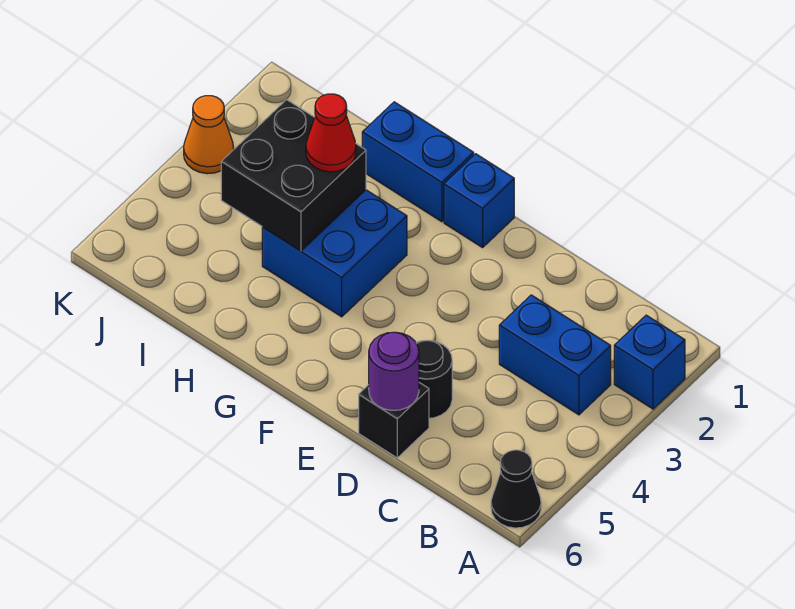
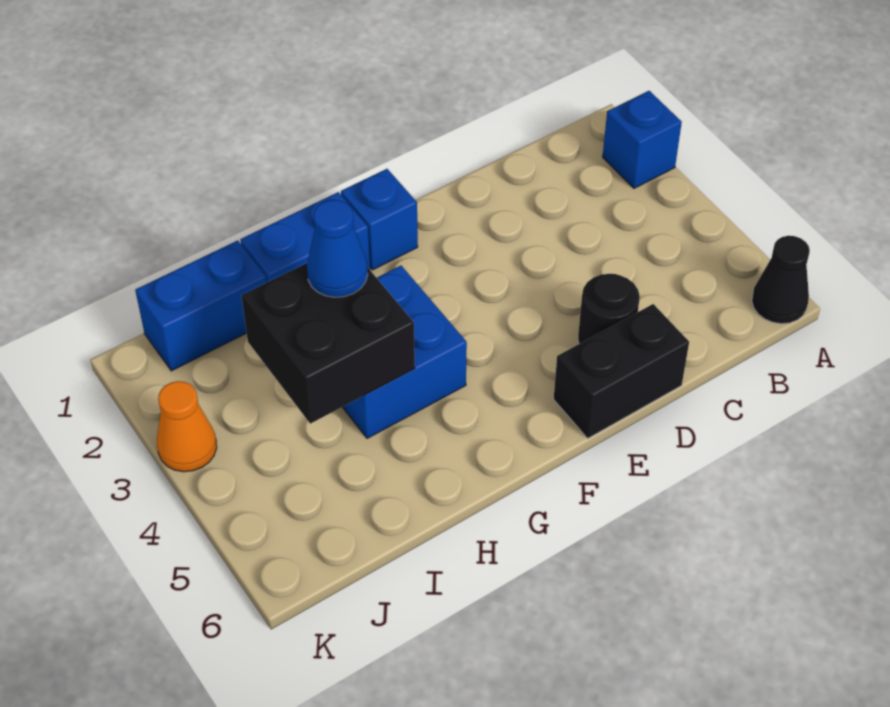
blue 1x2 brick [499,295,611,415] -> blue 1x2 brick moved to [135,240,267,371]
black 1x1 brick [359,383,429,458] -> black 1x2 brick [554,304,689,438]
purple 1x1 round brick [369,332,419,410] -> none
red 1x1 cone [306,94,356,172] -> blue 1x1 cone [307,200,368,297]

